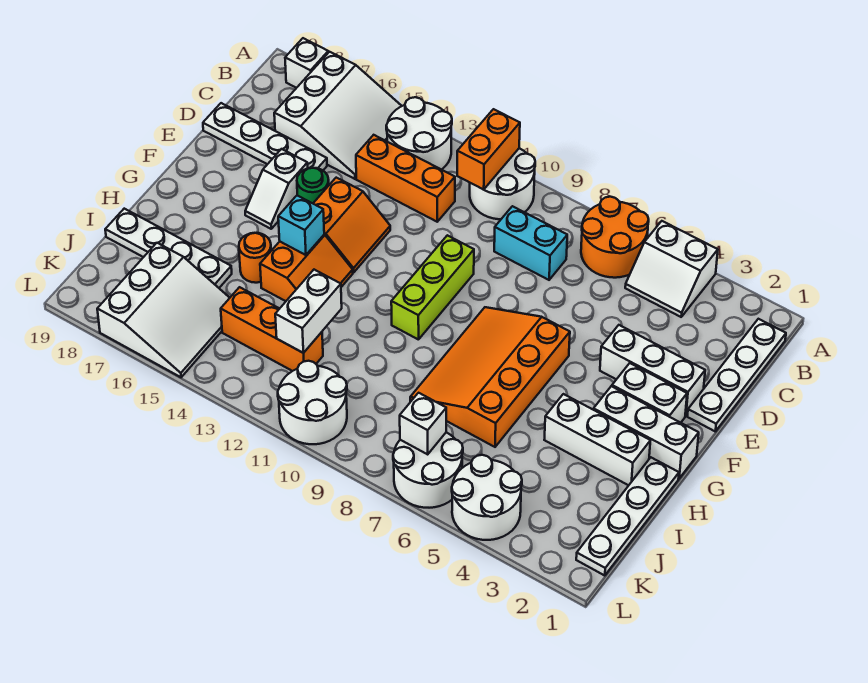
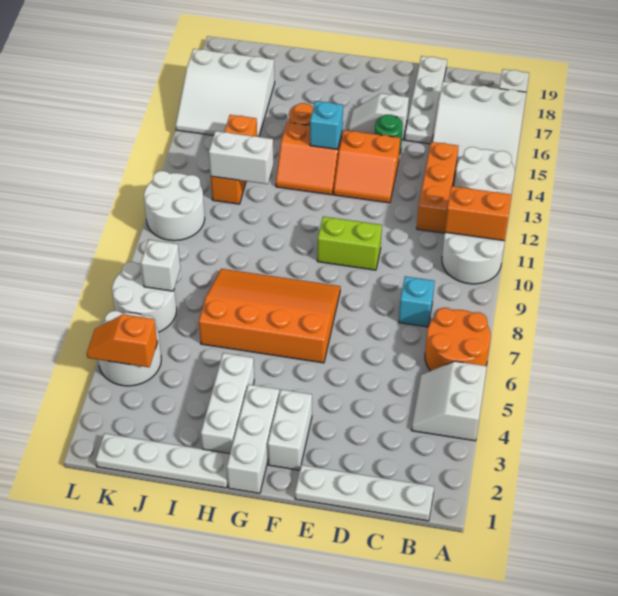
cyan 1x2 brick [494,206,567,280] -> cyan 1x1 brick [399,276,435,327]
white 1x3 brick [600,325,705,416] -> none
lime 1x3 brick [391,235,474,340] -> lime 1x2 brick [317,217,382,270]
white 1x4 plate [105,209,232,288] -> none
none -> orange 1x2 slope [87,314,157,367]

